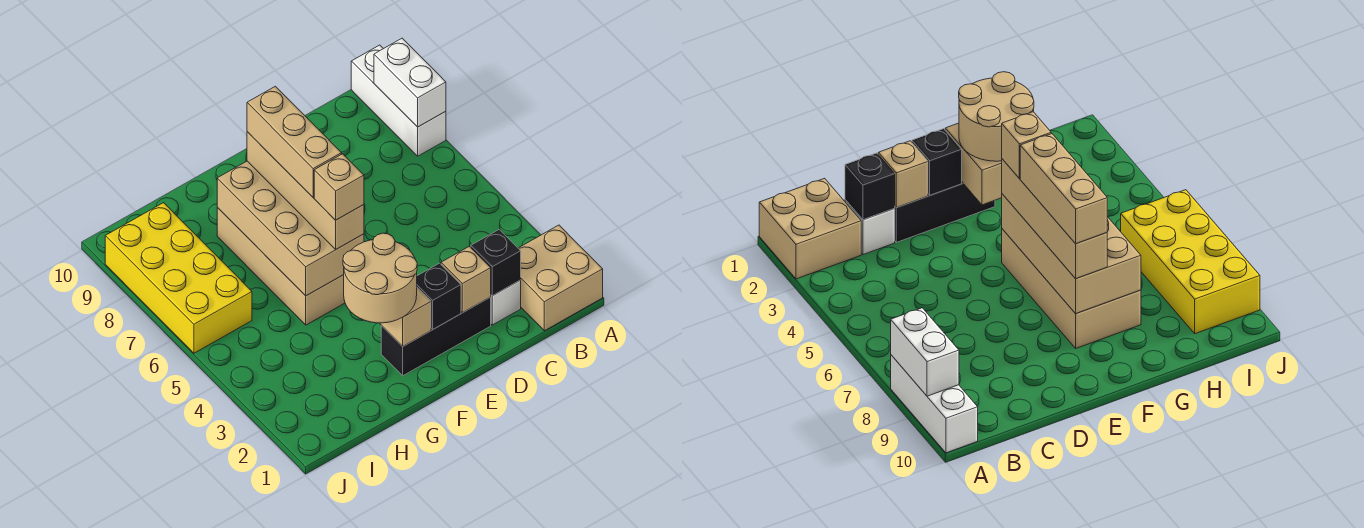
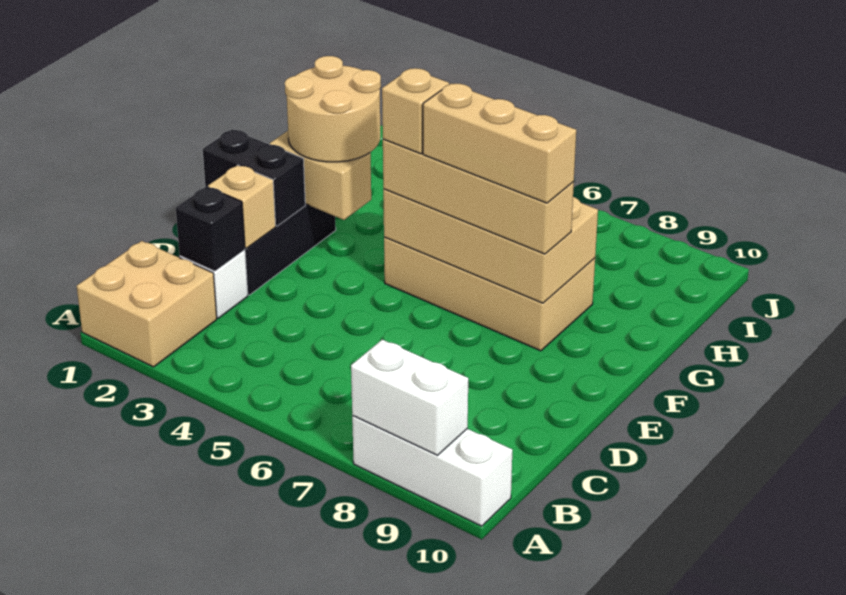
black 1x1 brick [417,263,461,329] -> black 1x2 brick [203,130,305,226]
yellow 2x4 brick [105,203,252,353] -> none

